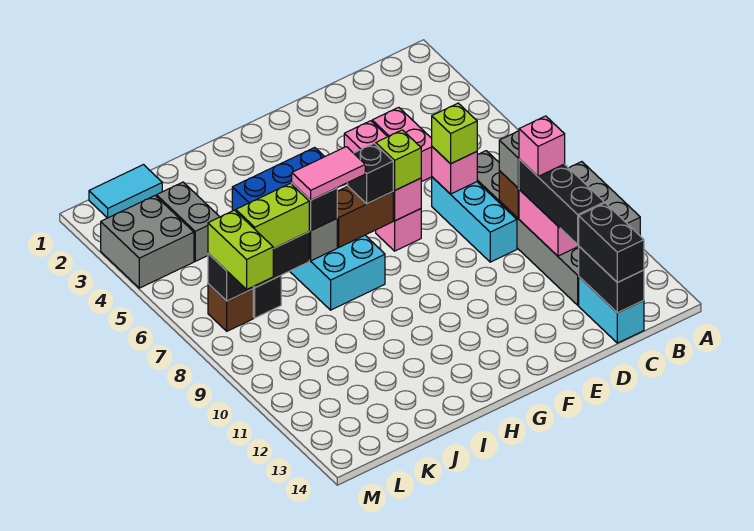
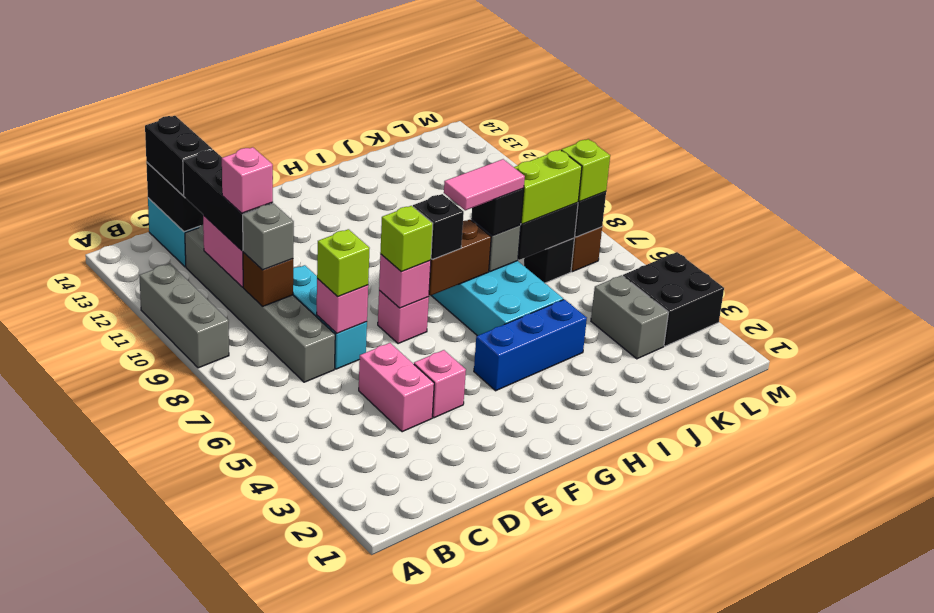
cyan 1x2 tile [89,165,162,218] -> none
grey 2x2 brick [101,196,194,288] -> black 2x2 brick [623,252,724,346]
lime 1x2 brick [208,210,274,289] -> lime 1x1 brick [561,139,610,202]

